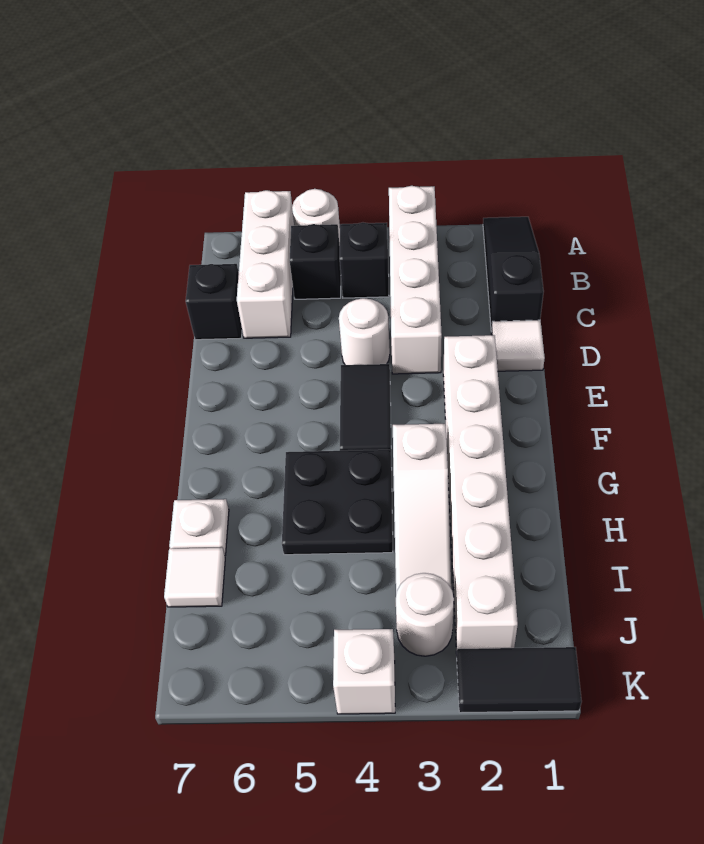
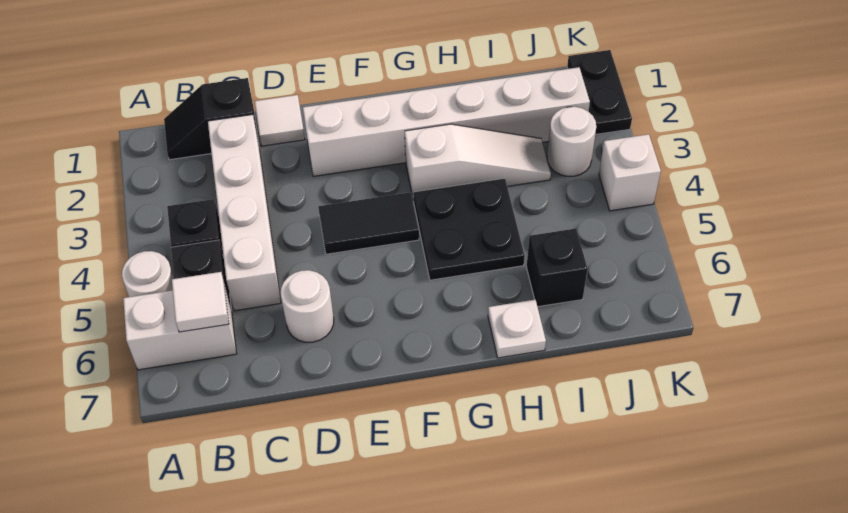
black 1x3 slope [483,217,544,332] -> black 1x2 slope [164,78,259,160]
white 1x4 brick [389,186,442,374] -> white 1x4 brick turned to [208,115,281,311]
white 1x3 brick [237,190,294,338] -> white 1x2 brick [123,284,237,370]
black 1x1 brick [186,264,242,340] -> black 1x1 brick moved to [527,229,587,307]
white 1x1 round brick [339,298,390,365] -> white 1x1 round brick moved to [281,270,334,342]
white 1x1 tile [164,548,225,607] -> white 1x1 tile moved to [172,272,229,332]
black 1x2 tile [457,647,582,713] -> black 1x2 plate [567,50,632,135]

